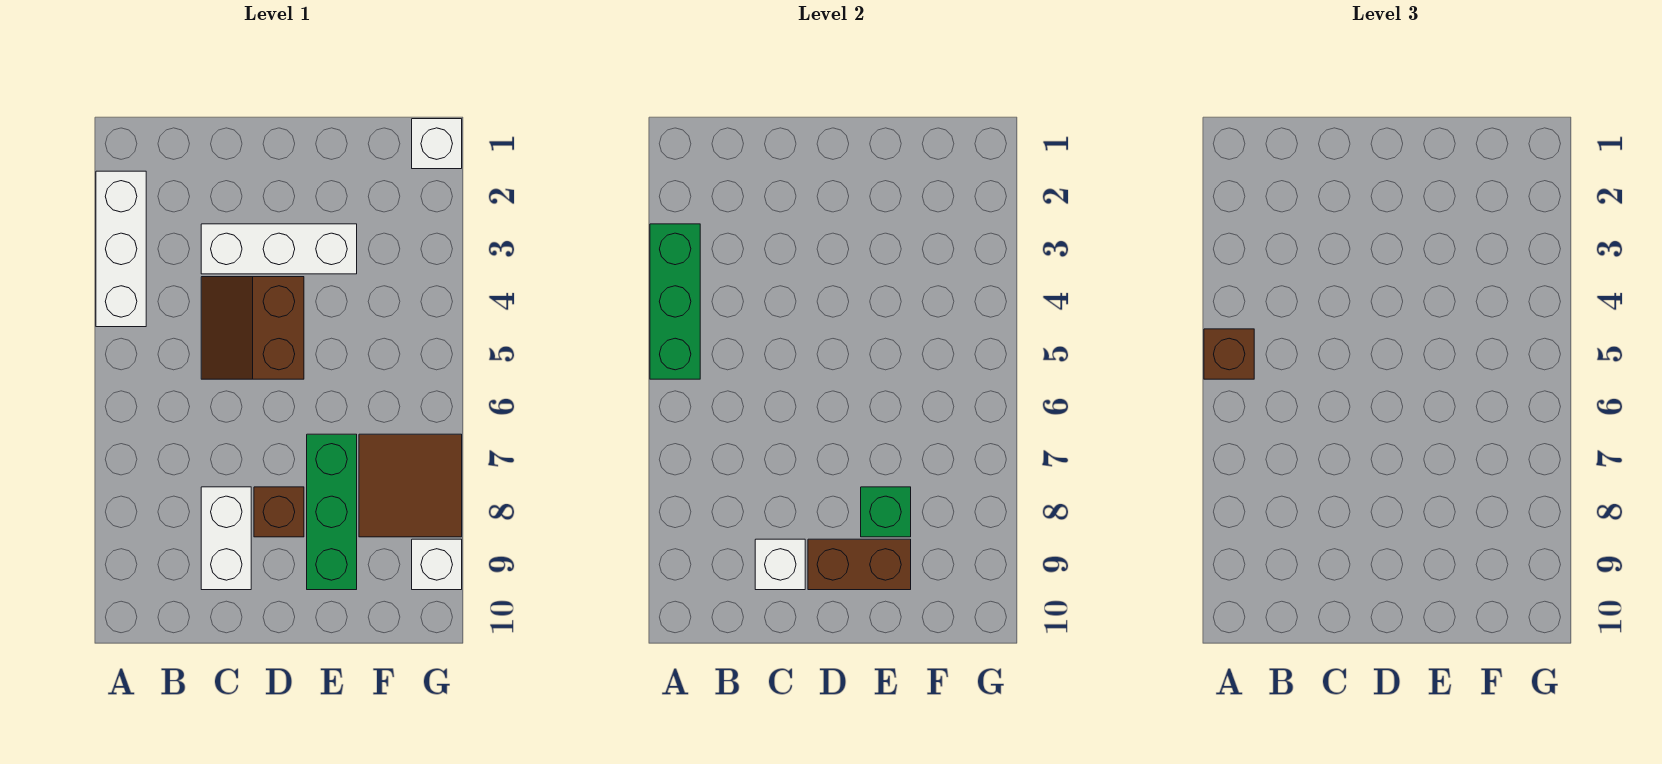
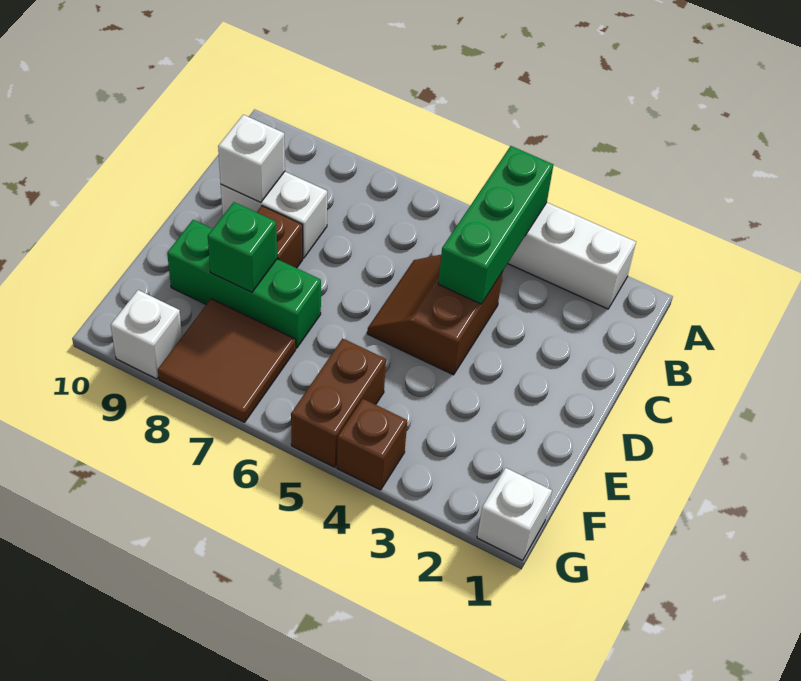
green 1x3 brick [650,224,700,379] -> green 1x3 brick turned to [438,146,553,304]
brown 1x1 brick [1204,329,1254,379] -> brown 1x1 brick moved to [337,399,407,490]
white 1x3 brick [201,224,357,274] -> none
brown 2x2 slope [201,277,304,379] -> brown 2x2 slope turned to [367,255,503,375]
brown 1x2 brick [808,539,911,590] -> brown 1x2 brick moved to [291,339,386,467]

